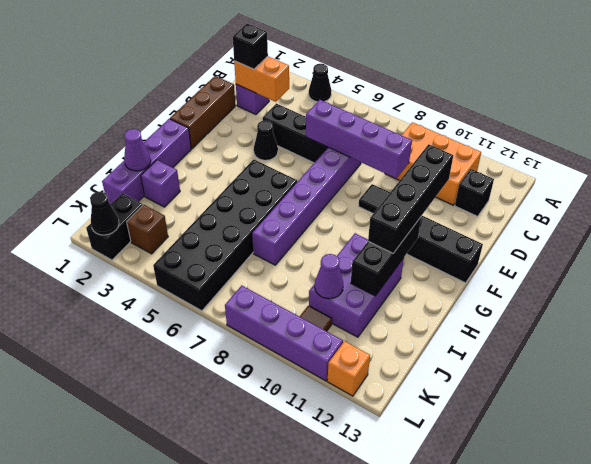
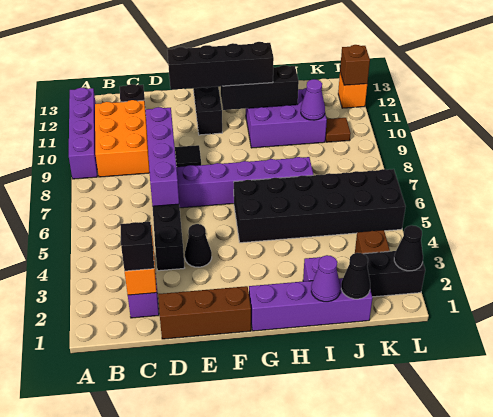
black 1x1 cone [309,64,331,102] -> black 1x1 cone moved to [341,253,370,299]
purple 1x4 brick [225,285,343,381] -> purple 1x4 brick moved to [69,88,97,179]
none -> brown 1x1 brick [340,45,370,85]

